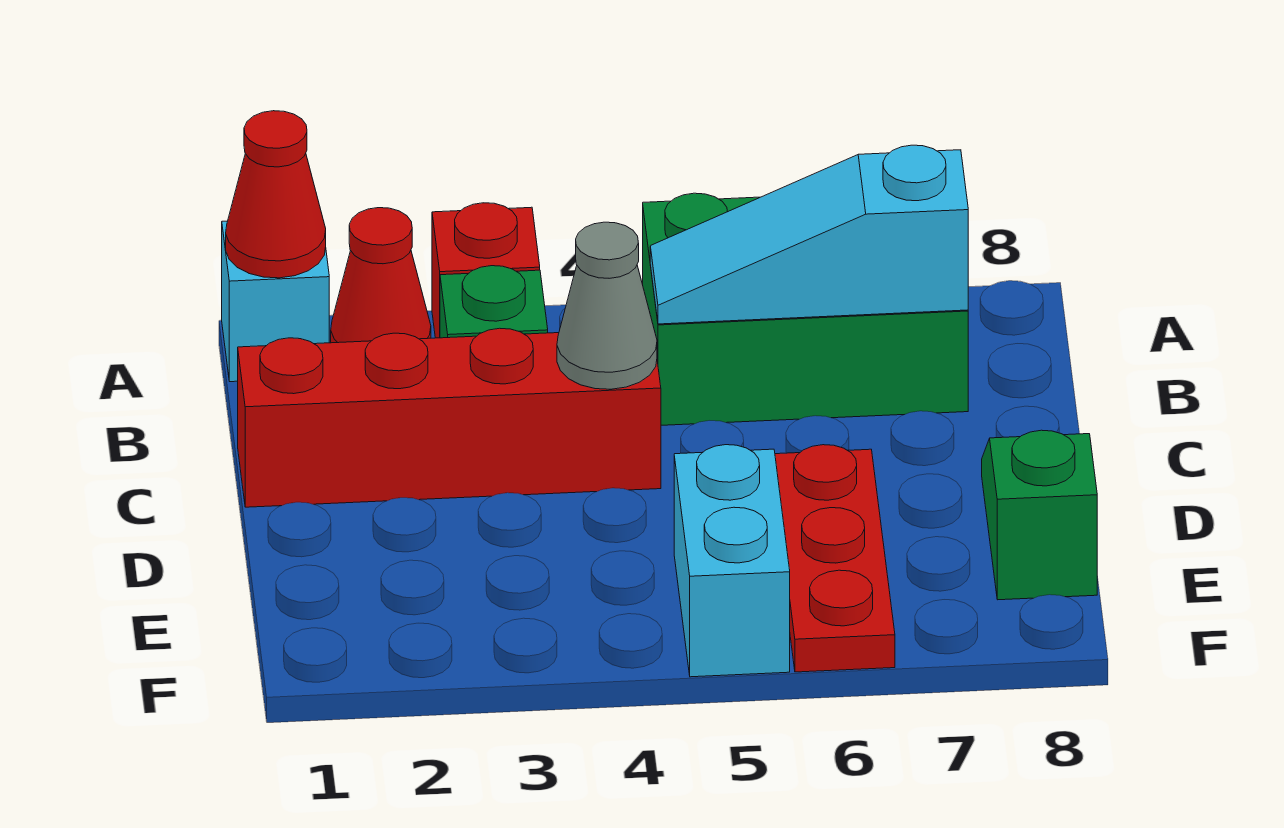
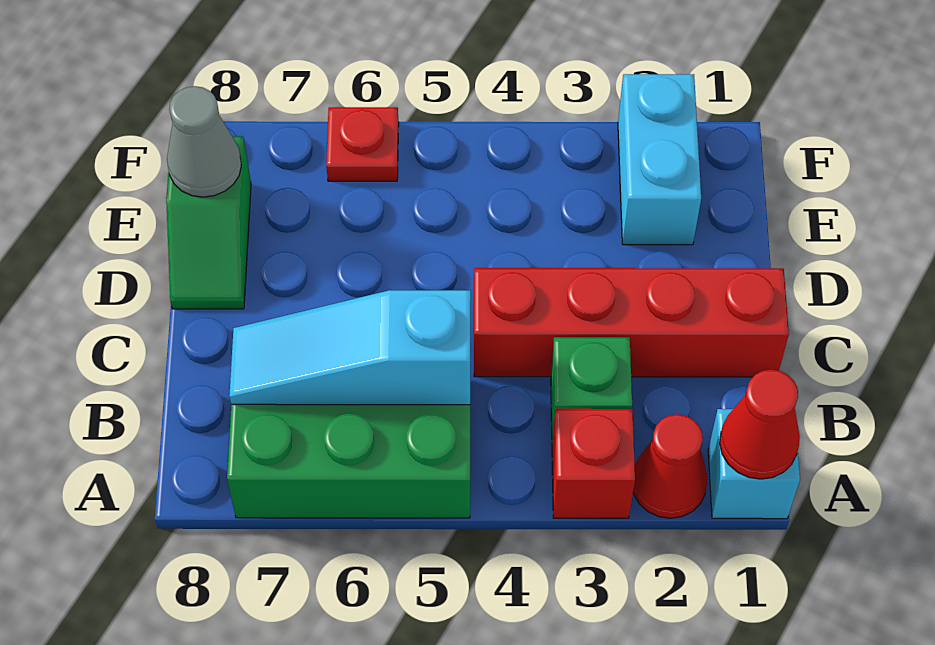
cyan 1x3 slope [650,145,968,324] -> cyan 1x3 slope turned to [229,290,471,405]
grey 1x1 cone [557,222,657,389] -> grey 1x1 cone moved to [167,86,241,197]
red 1x3 plate [775,445,895,672] -> red 1x1 plate [326,107,399,181]
cyan 1x2 brick [674,445,790,677] -> cyan 1x2 brick moved to [618,74,701,245]

